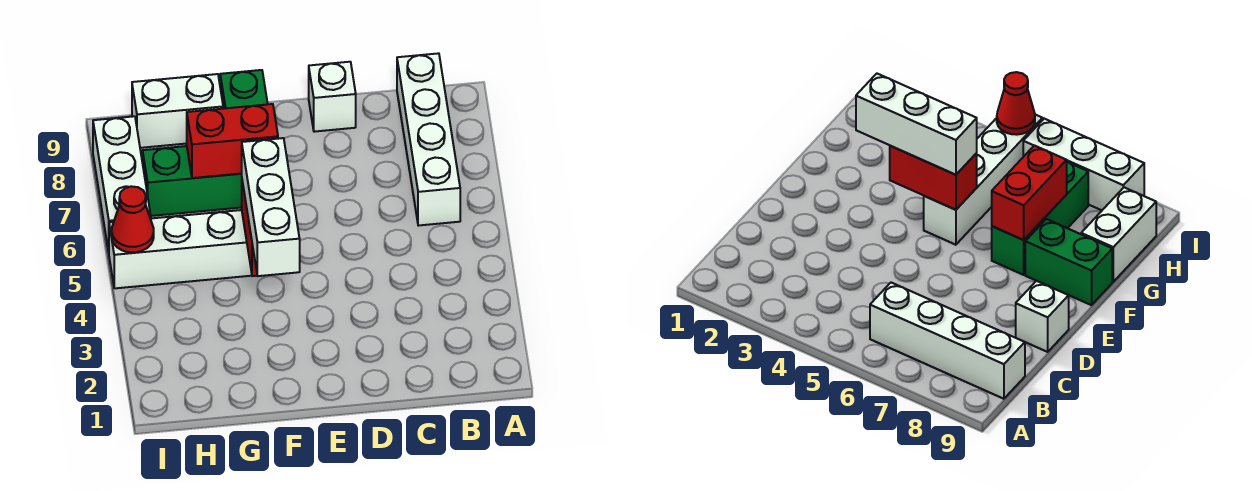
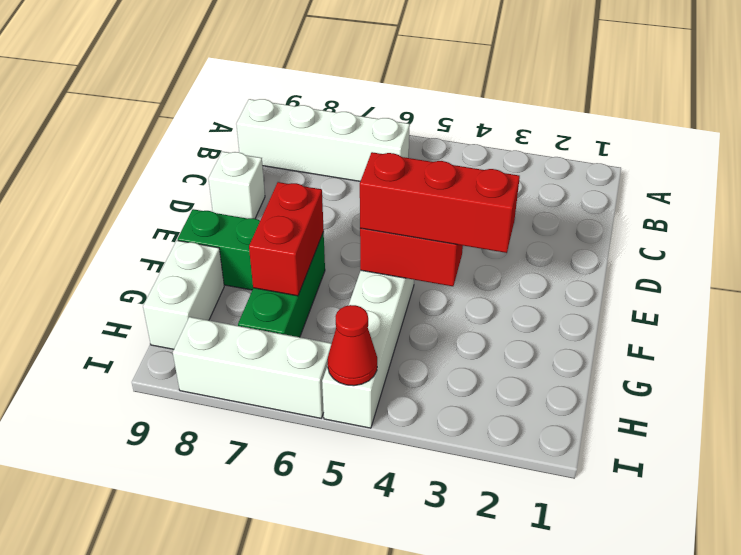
white 1x3 brick [241,138,300,276] -> red 1x3 brick [360,152,520,253]

